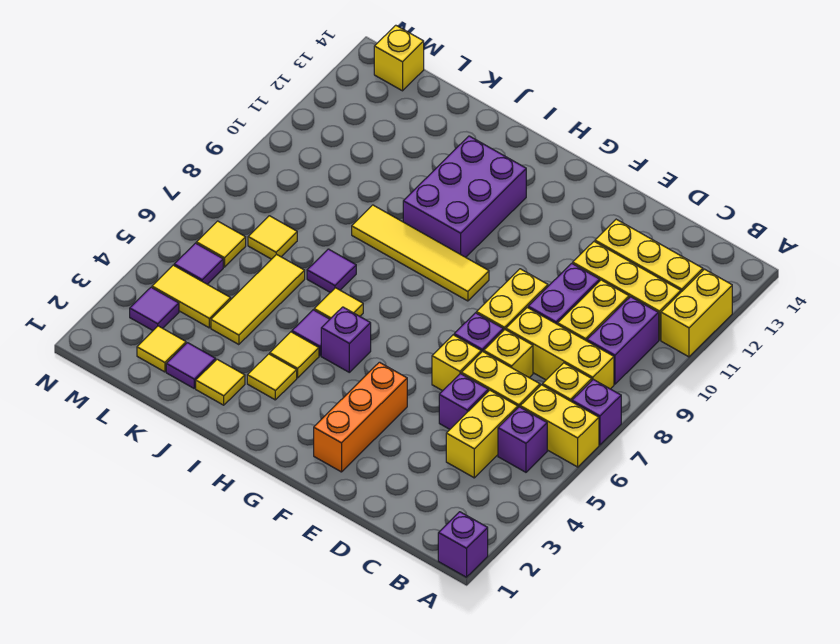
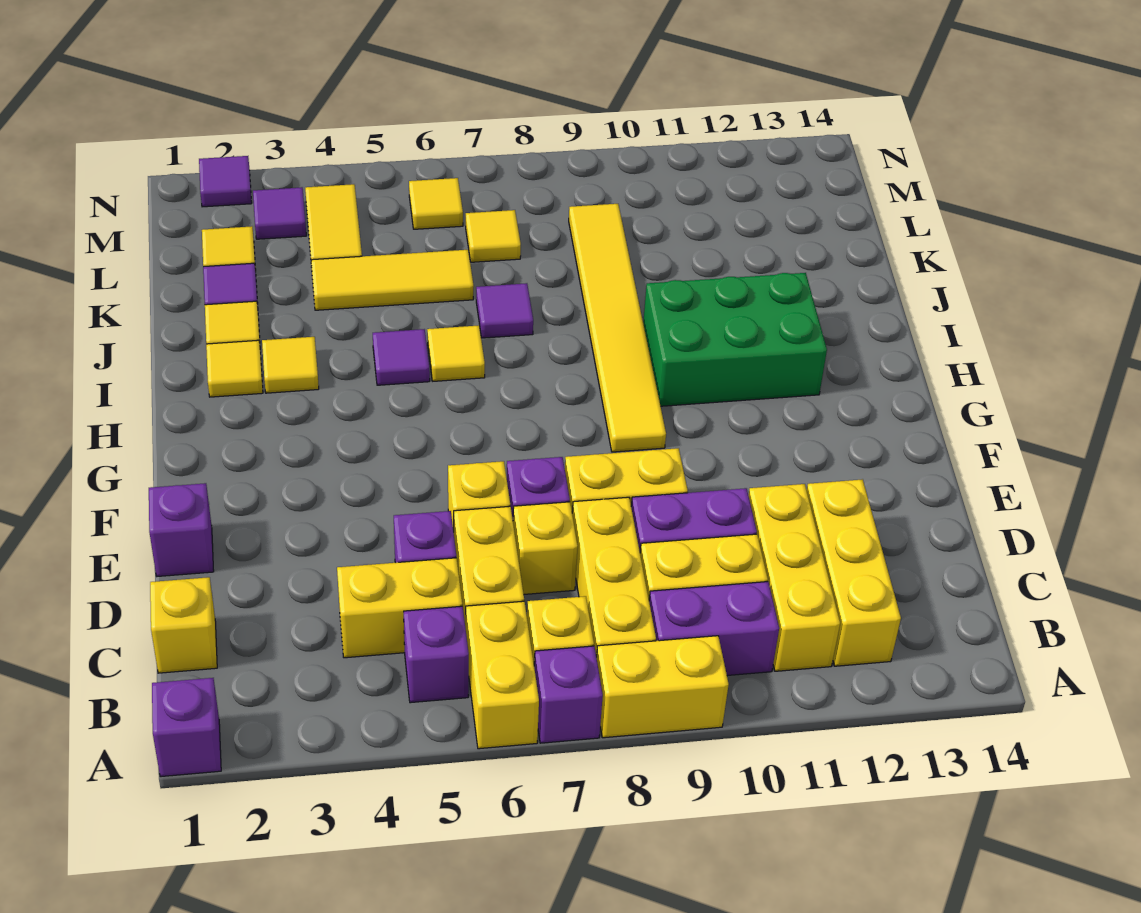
yellow 1x2 brick [661,269,732,357] -> yellow 1x2 brick moved to [597,636,729,738]
orange 1x3 brick [314,362,407,472] -> none
yellow 1x4 tile [352,205,489,301] -> yellow 1x6 tile [569,204,666,452]
purple 1x1 brick [321,307,371,372] -> purple 1x1 brick moved to [149,483,214,576]
purple 2x3 brick [403,136,526,257] -> green 2x3 brick [643,273,827,406]
yellow 1x1 tile [270,332,319,378] -> yellow 1x1 tile moved to [206,340,263,397]
purple 1x1 tile [174,243,223,284] -> purple 1x1 tile moved to [199,156,252,207]
yellow 1x1 brick [374,25,424,91] -> yellow 1x1 brick moved to [150,577,217,673]

